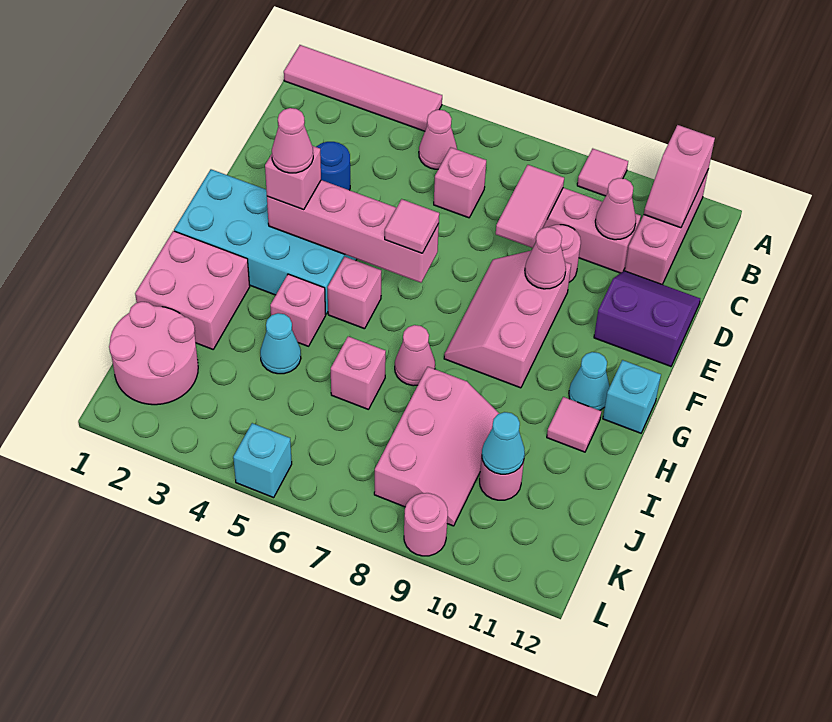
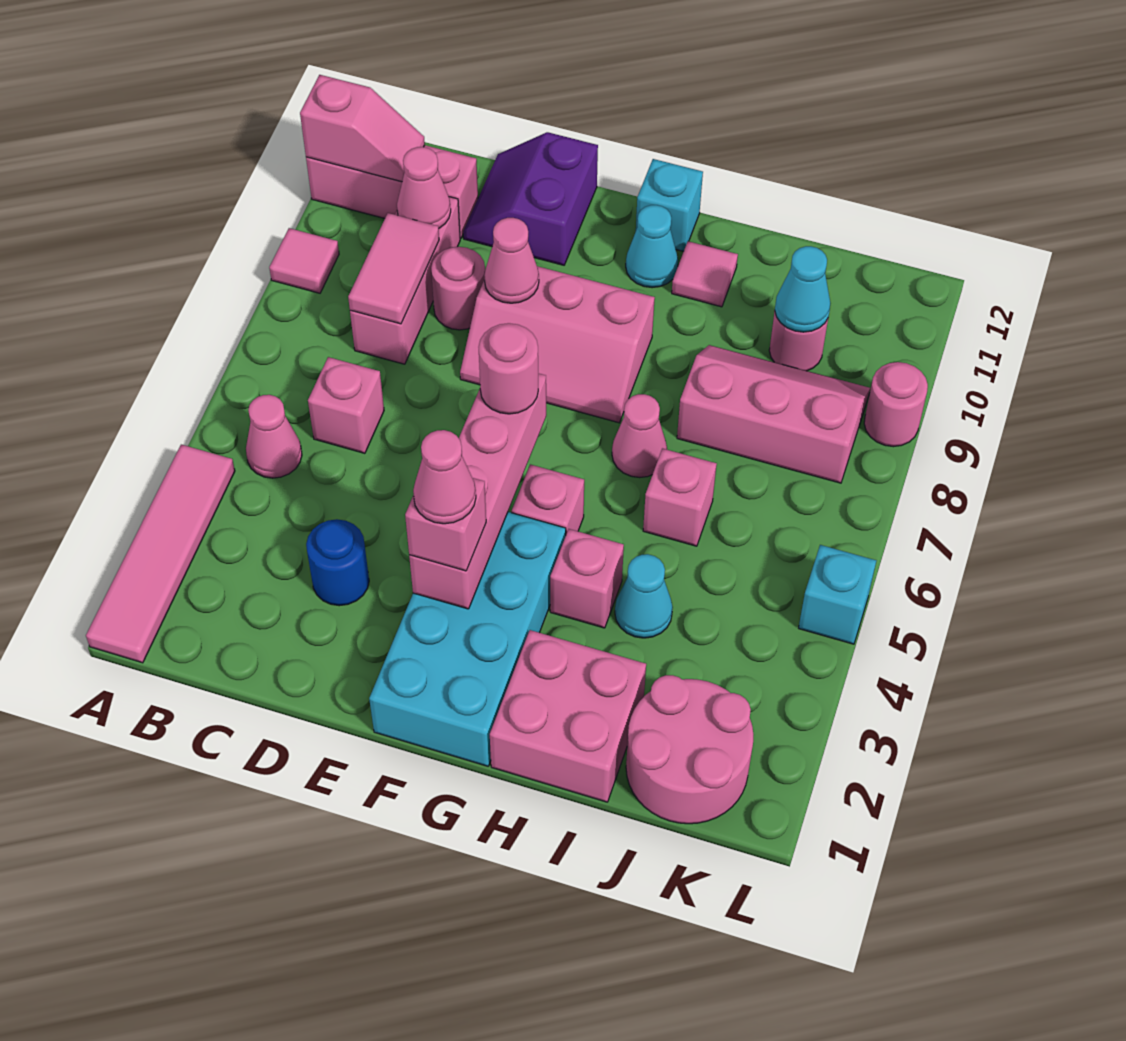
pink 1x2 tile [496,165,564,248] -> pink 1x2 tile turned to [348,213,439,324]
pink 1x1 tile [385,199,439,253] -> pink 1x1 round brick [479,323,538,414]

